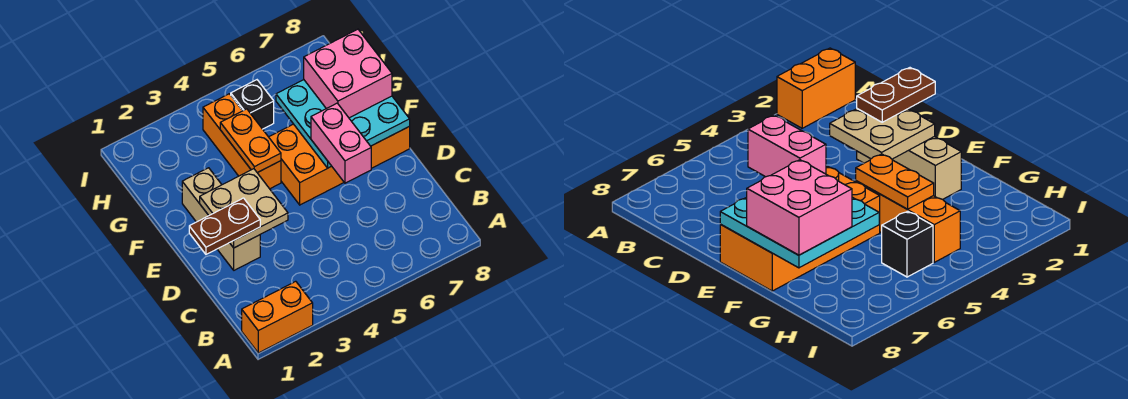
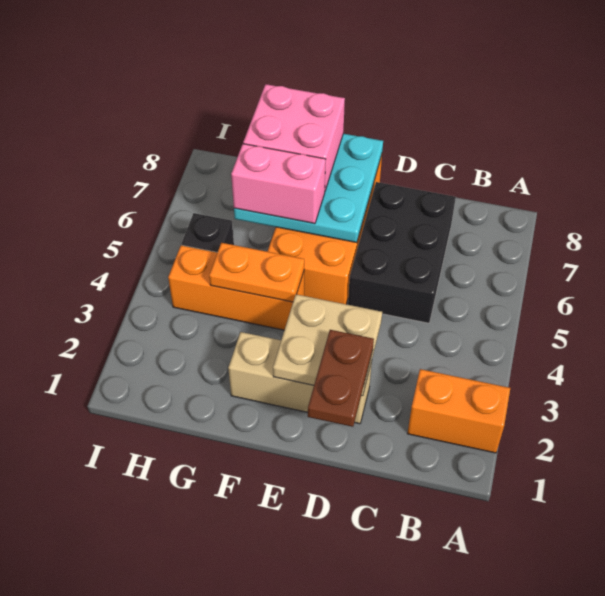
orange 1x2 brick [242,281,313,353] -> orange 1x2 brick turned to [407,369,510,453]
none -> black 2x3 brick [348,182,456,323]
pink 1x2 brick [311,103,371,183] -> pink 1x2 brick moved to [231,144,325,224]

